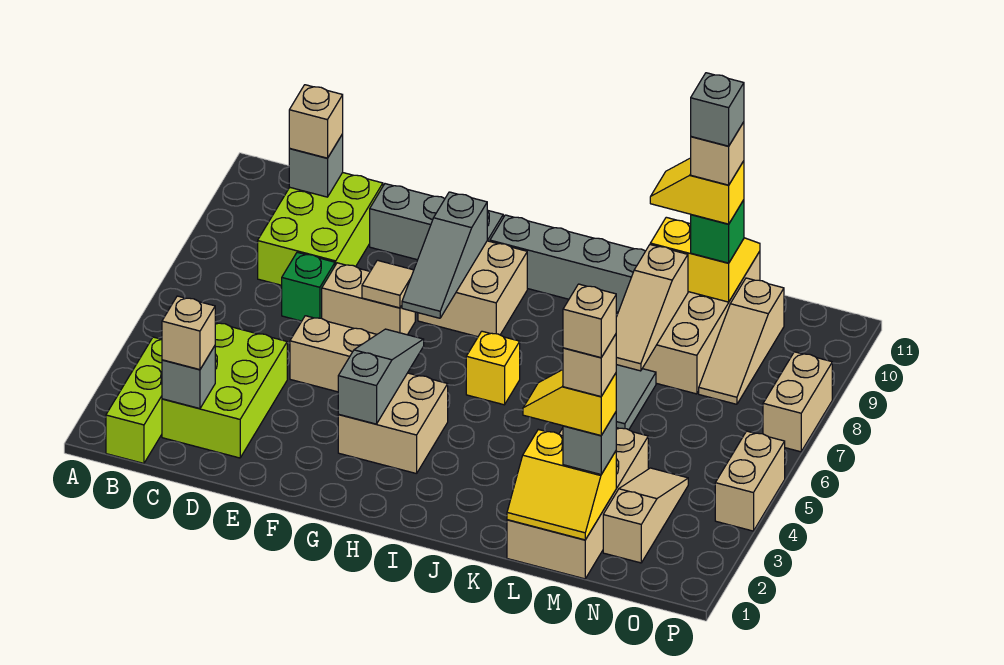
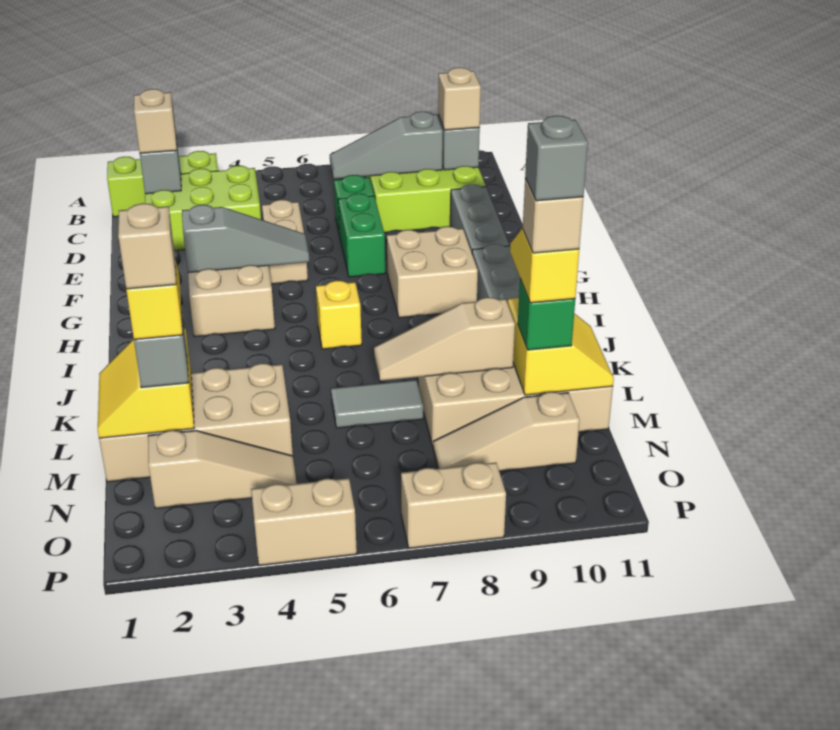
tan 1x2 brick [322,263,415,335] -> green 1x2 brick [338,194,385,277]
tan 1x1 tile [362,260,414,308] -> none
grey 1x3 slope [402,192,487,318] -> grey 1x3 slope moved to [330,112,443,179]
tan 1x1 brick [563,284,616,358] -> none

